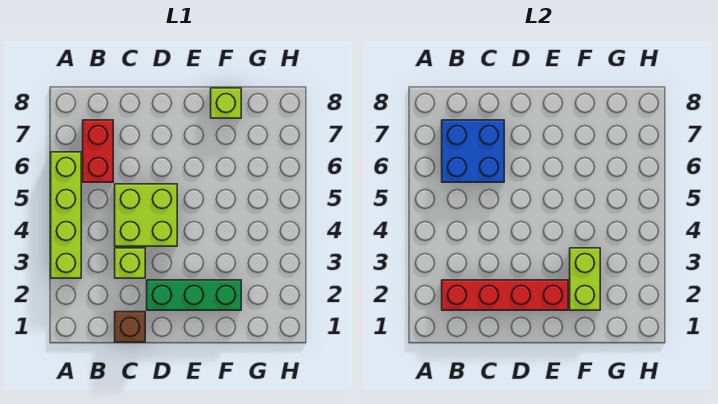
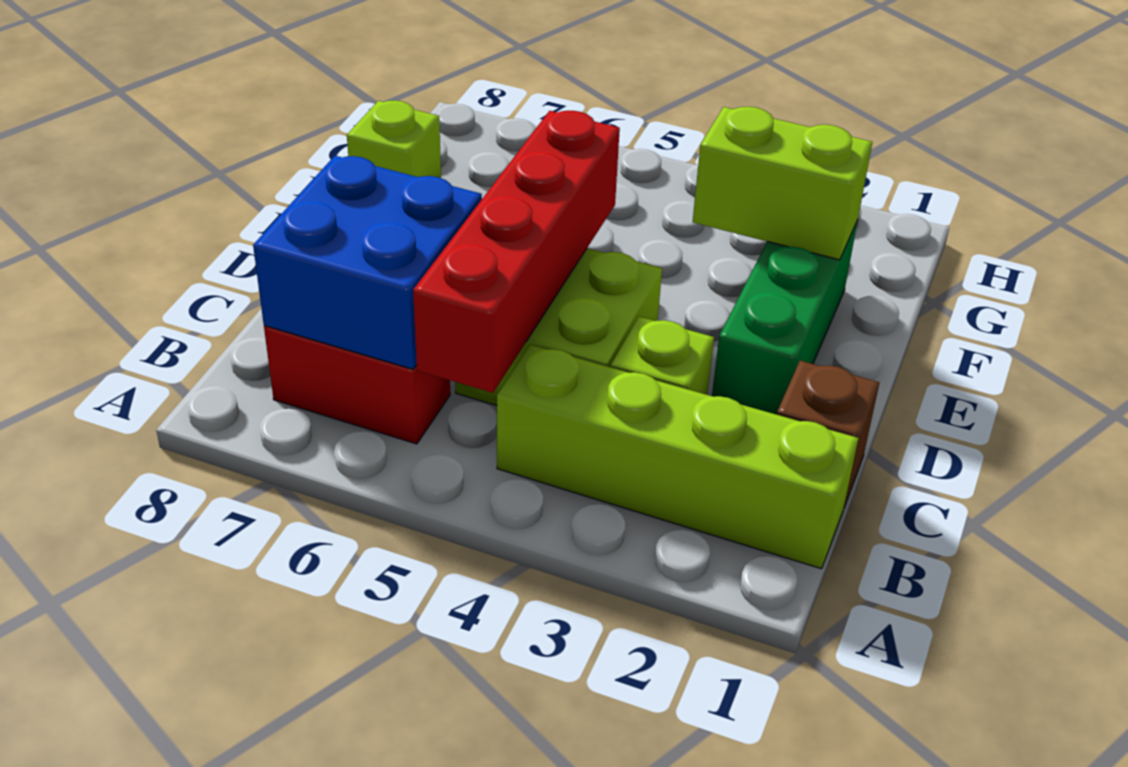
lime 1x4 brick [51,152,81,278] -> lime 1x4 brick moved to [497,345,858,569]
red 1x4 brick [442,280,568,310] -> red 1x4 brick moved to [413,111,620,393]

